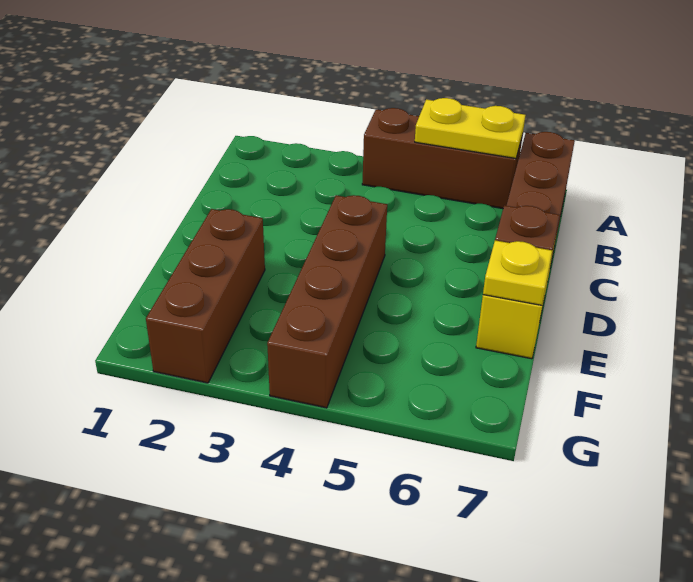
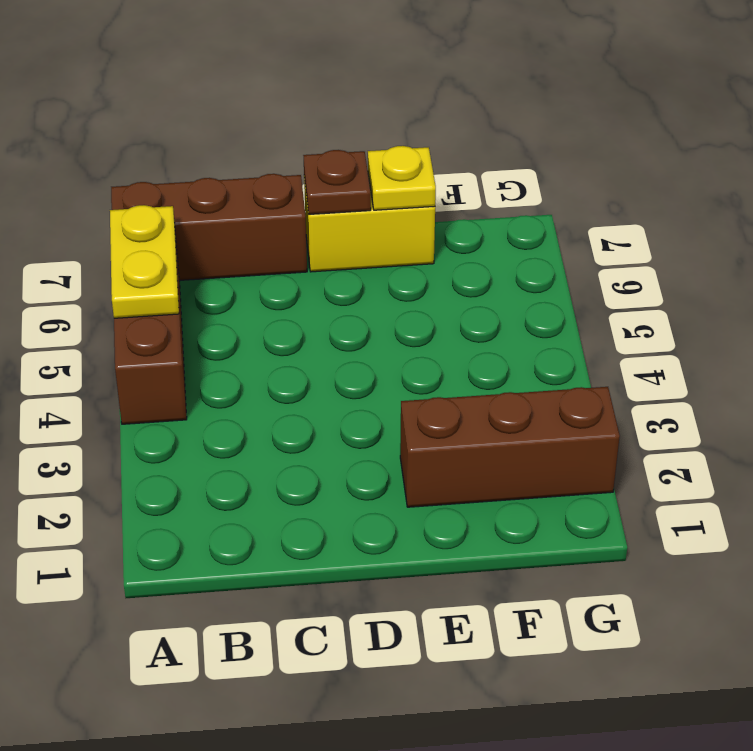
brown 1x4 brick [267,195,387,408] -> none

